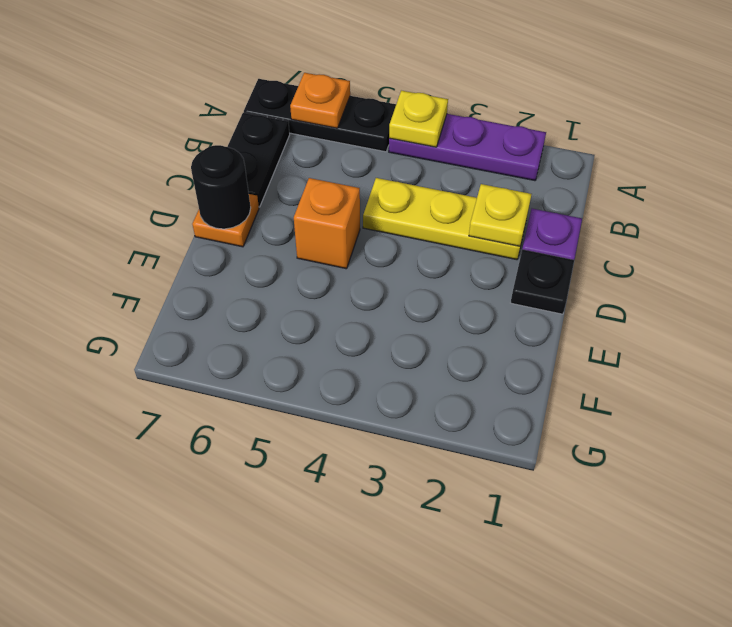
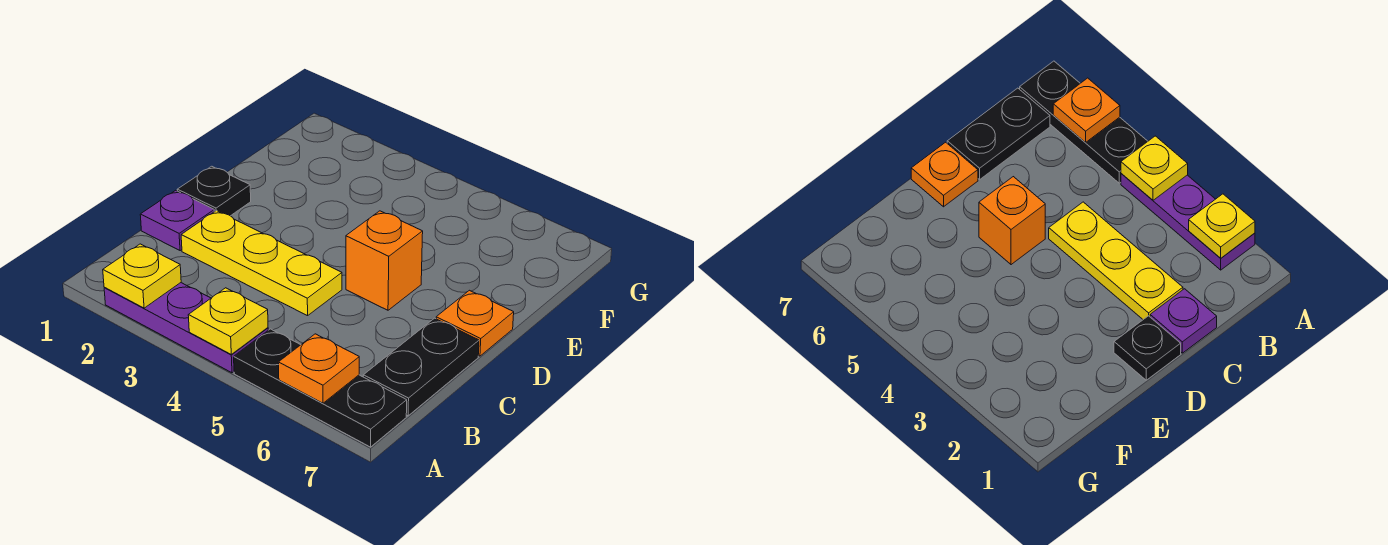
yellow 1x1 plate [469,184,532,246] -> yellow 1x1 plate moved to [103,244,181,308]
black 1x1 round brick [191,145,251,229] -> none

